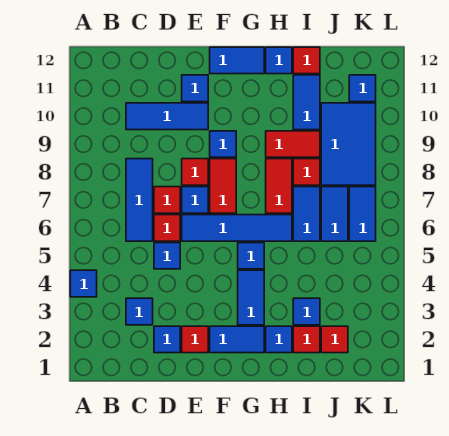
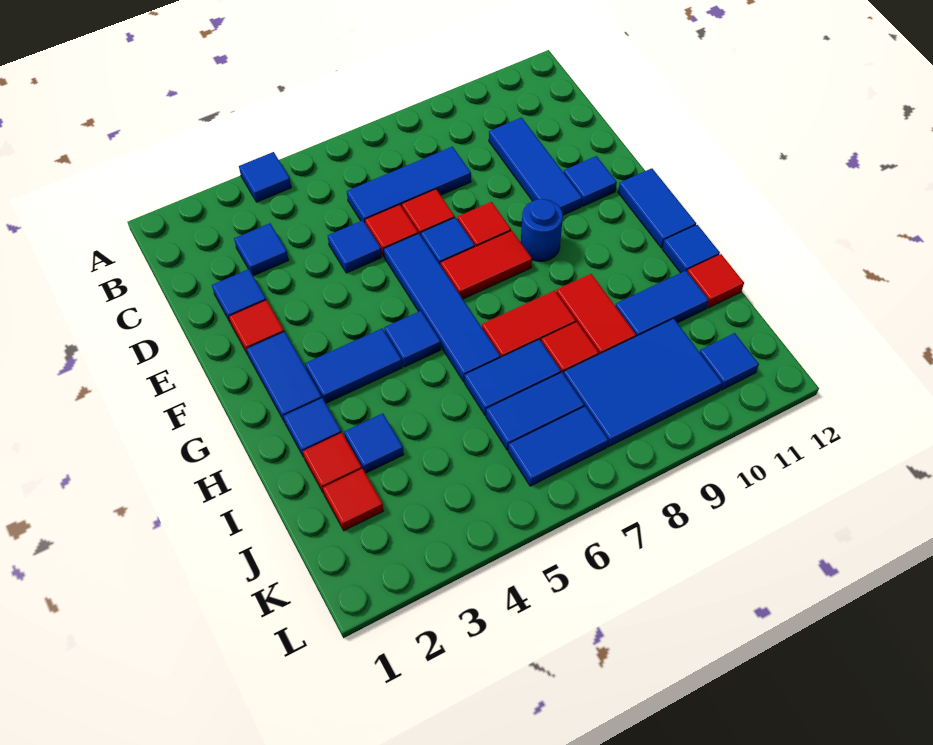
blue 1x1 tile [210,131,236,157] -> blue 1x1 round brick [521,199,563,261]

